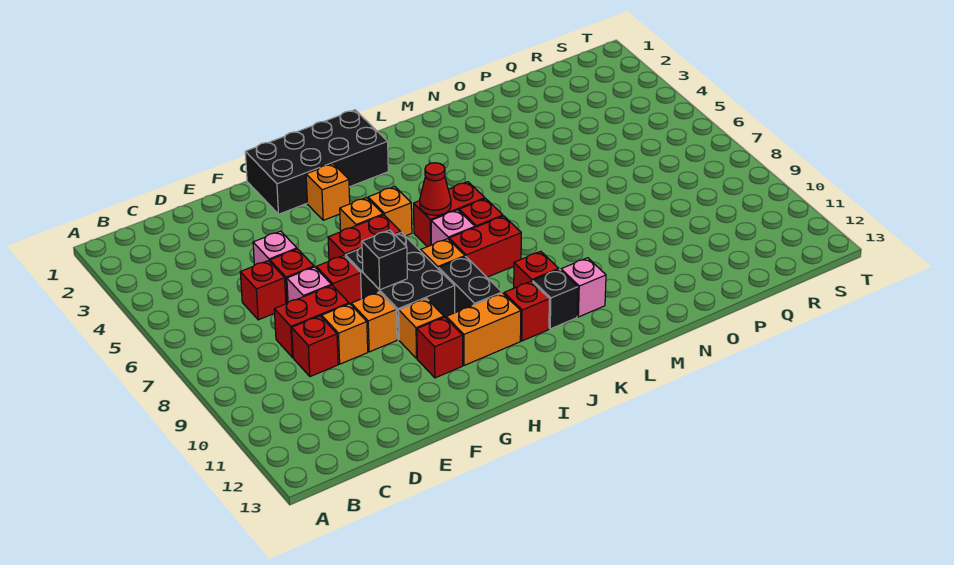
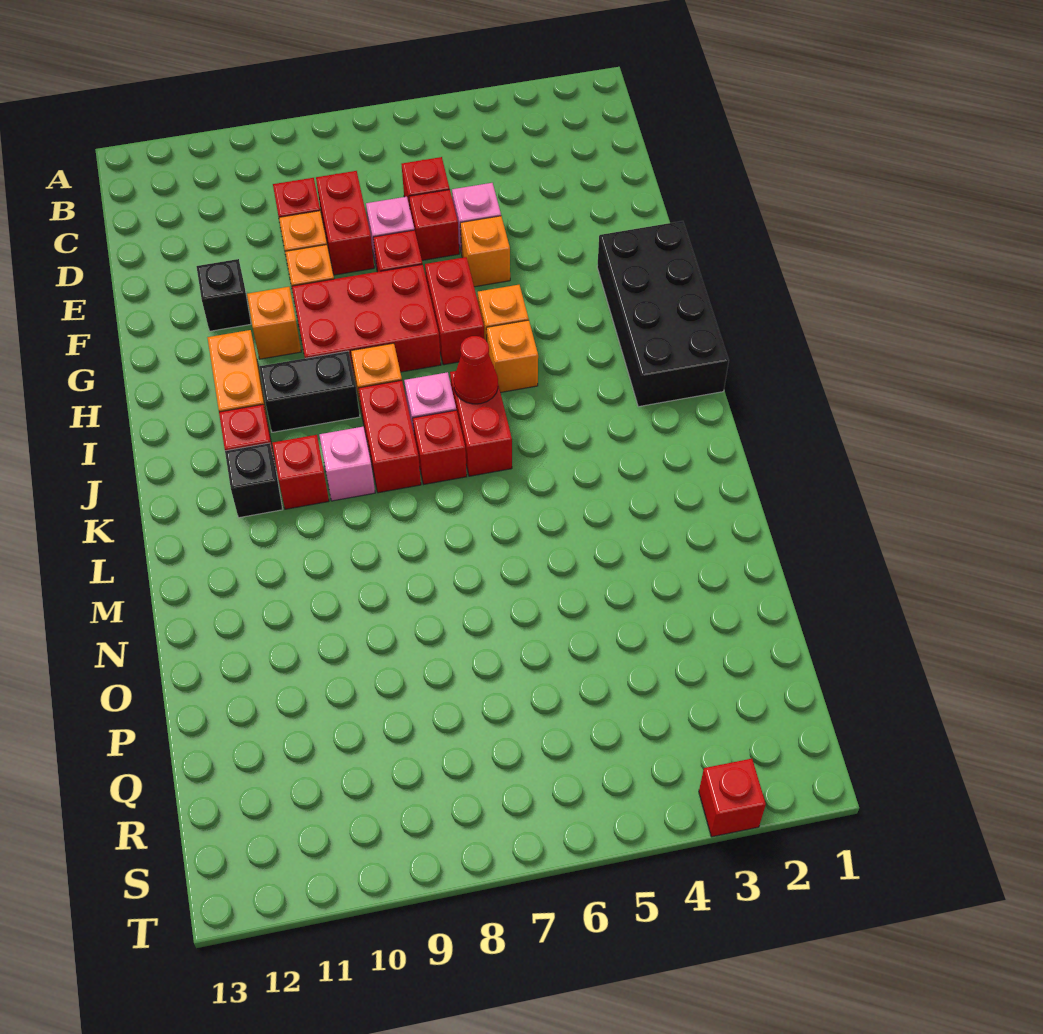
black 2x3 brick [345,232,455,340] -> red 2x3 brick [292,264,441,380]
black 1x1 brick [362,230,407,290] -> black 1x1 brick moved to [196,259,251,331]
red 1x1 brick [417,317,463,378] -> red 1x1 brick moved to [699,759,766,837]
orange 1x1 brick [306,164,350,220] -> orange 1x1 brick moved to [460,216,510,287]
pink 1x1 brick [561,258,606,317] -> pink 1x1 brick moved to [319,427,375,501]

